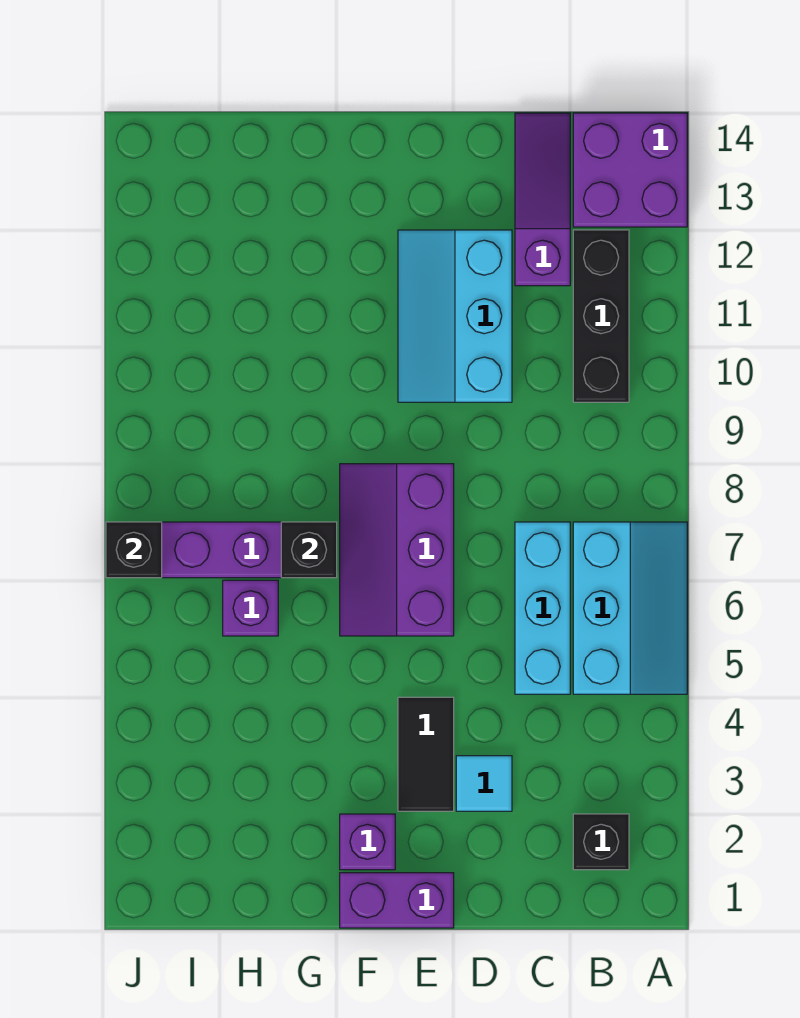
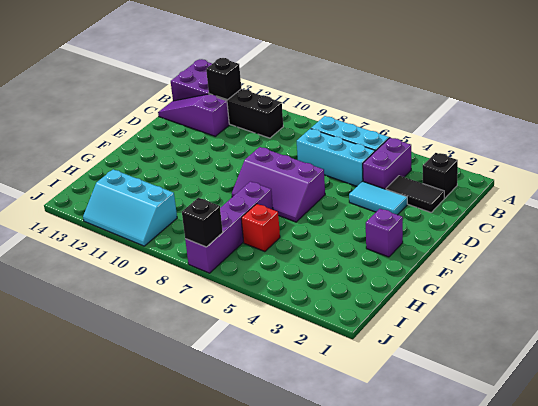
cyan 1x1 tile [456,756,512,811] -> cyan 1x2 tile [349,181,407,215]
cyan 2x3 slope [398,230,512,402] -> cyan 2x3 slope moved to [83,169,177,246]
purple 1x2 brick [340,873,454,928] -> purple 1x2 brick moved to [363,138,411,189]
black 1x2 tile [398,697,454,811] -> black 1x2 tile moved to [386,176,445,212]
black 1x1 brick [281,522,337,578] -> black 1x1 brick moved to [206,58,241,100]
purple 1x1 brick [223,580,278,636] -> red 1x1 brick [241,204,280,252]

